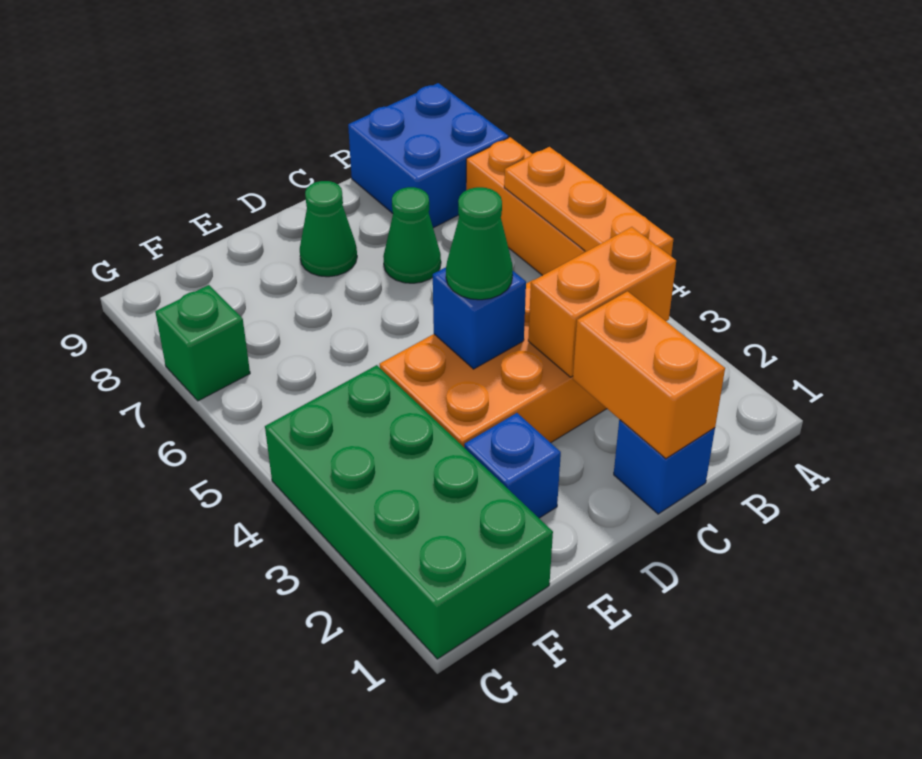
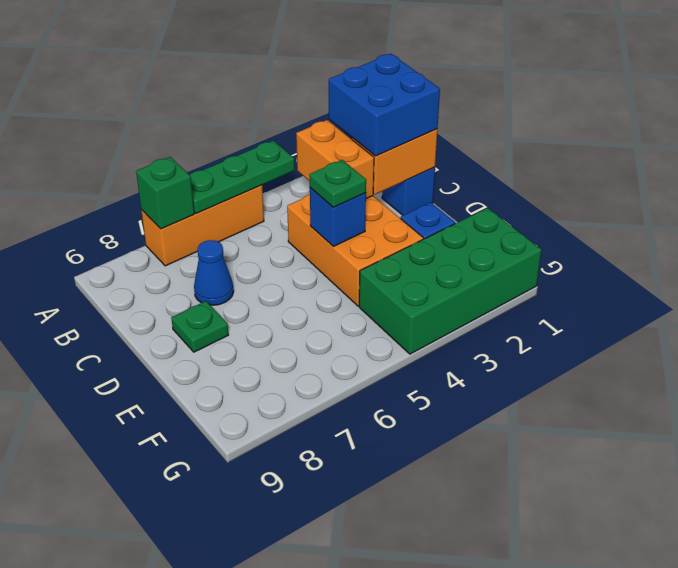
orange 1x3 plate [504,147,673,256] -> green 1x3 plate [190,140,295,214]
blue 2x2 brick [348,83,508,228] -> blue 2x2 brick moved to [329,54,440,156]
green 1x1 cone [383,187,441,283] -> blue 1x1 cone [194,240,234,305]
green 1x1 cone [446,187,513,300] -> green 1x1 plate [309,160,366,207]
green 1x1 cone [300,181,357,277] -> green 1x1 plate [171,301,228,352]
green 1x1 brick [155,285,250,401] -> green 1x1 brick moved to [136,157,194,229]

